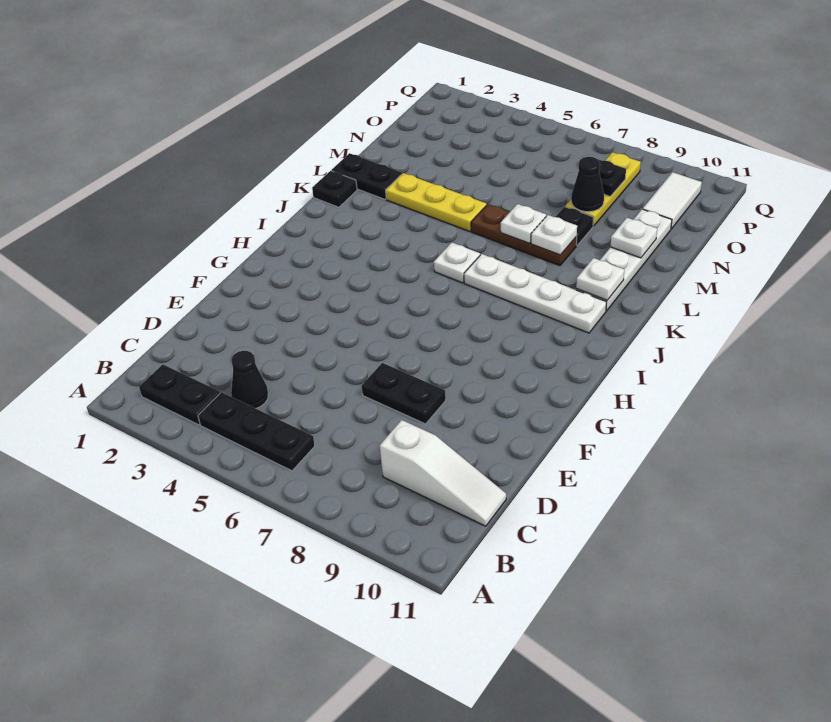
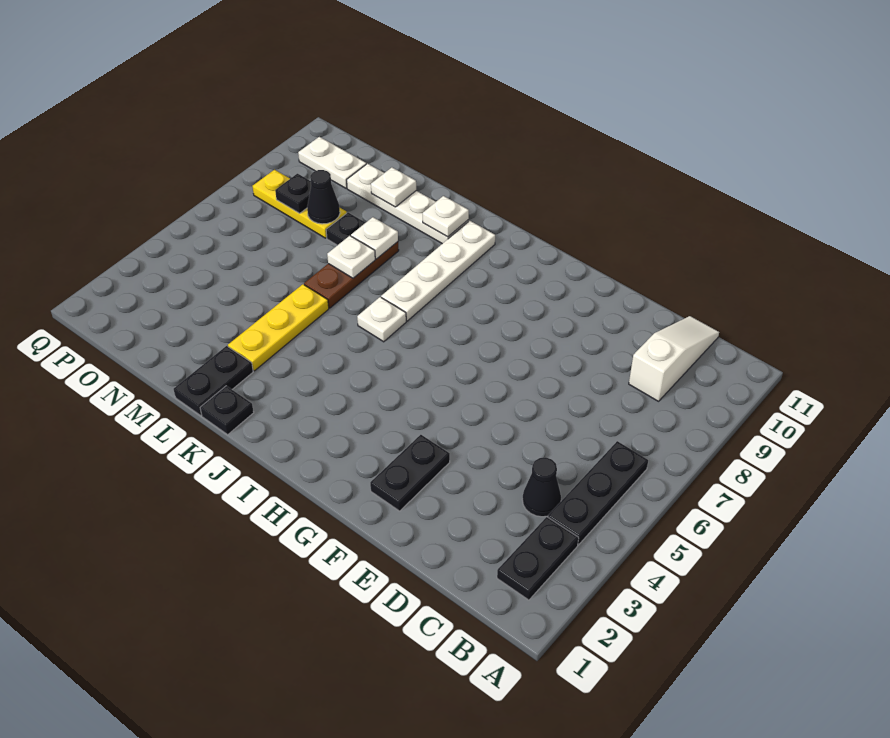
black 1x2 plate [362,363,446,424] -> black 1x2 plate moved to [370,435,450,511]
white 1x2 tile [643,172,702,229] -> white 1x2 plate [298,137,366,188]

